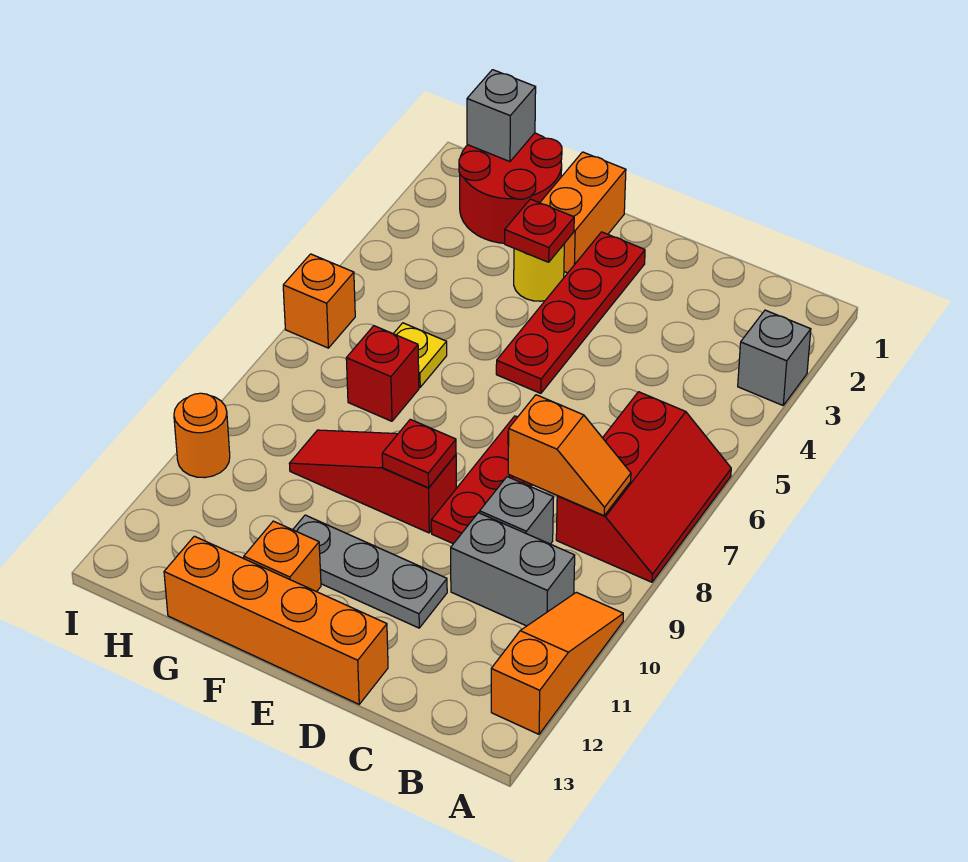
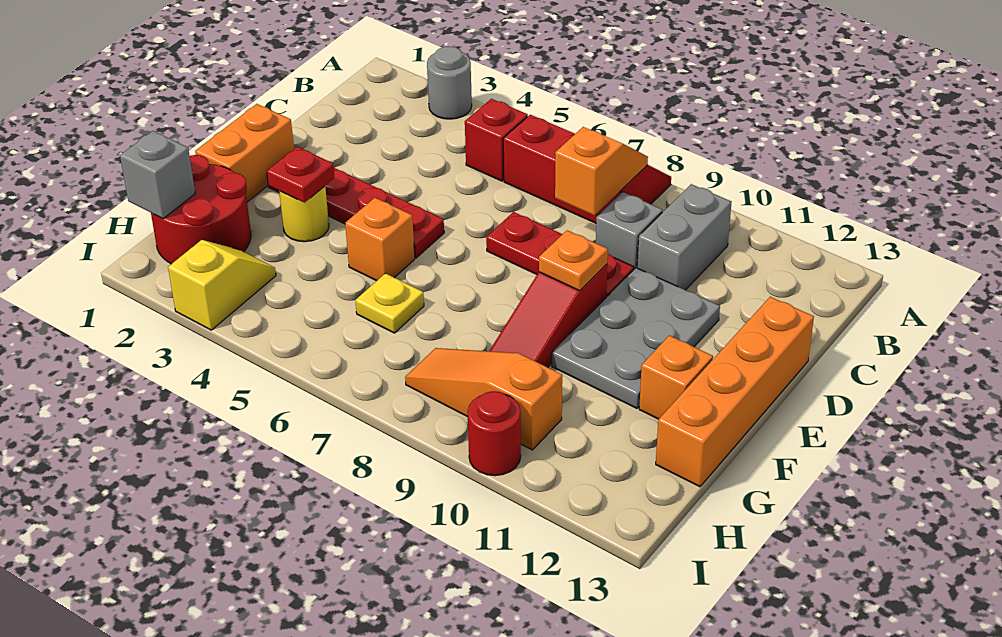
grey 1x1 brick [738,310,811,405] -> grey 1x1 round brick [427,46,472,119]
orange 1x3 slope [491,592,623,734] -> orange 1x3 slope moved to [405,348,562,450]
grey 1x3 plate [293,515,447,628] -> grey 2x3 plate [552,268,720,408]
red 1x1 plate [382,419,456,488] -> orange 1x1 plate [539,230,608,291]
orange 1x2 brick [540,152,626,273] -> orange 1x2 brick turned to [195,104,294,202]
red 1x1 brick [346,326,419,421] -> red 1x1 brick moved to [465,99,528,181]
none -> yellow 1x2 slope [168,240,276,330]
orange 1x1 brick [283,254,355,348] -> orange 1x1 brick moved to [345,198,415,281]
orange 1x1 round brick [174,393,230,478] -> red 1x1 round brick [468,391,521,476]

